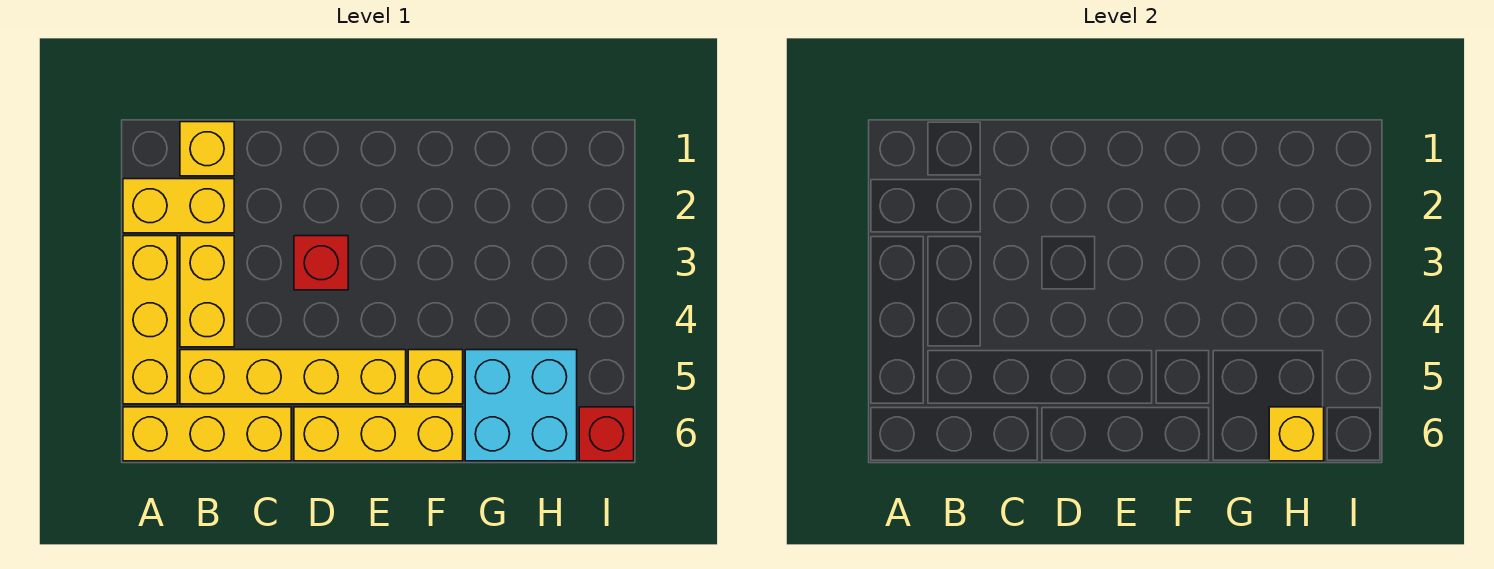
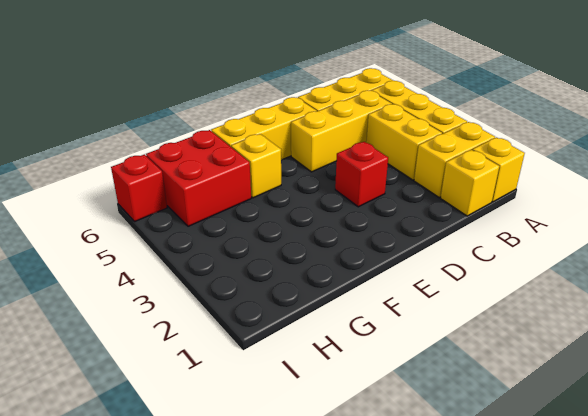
yellow 1x4 brick [180,350,406,404] -> yellow 1x3 brick [291,90,392,172]
cyan 2x2 brick [465,350,577,461] -> red 2x2 brick [146,130,251,226]
yellow 1x1 brick [1269,407,1324,461] -> yellow 1x1 brick moved to [472,137,525,202]

